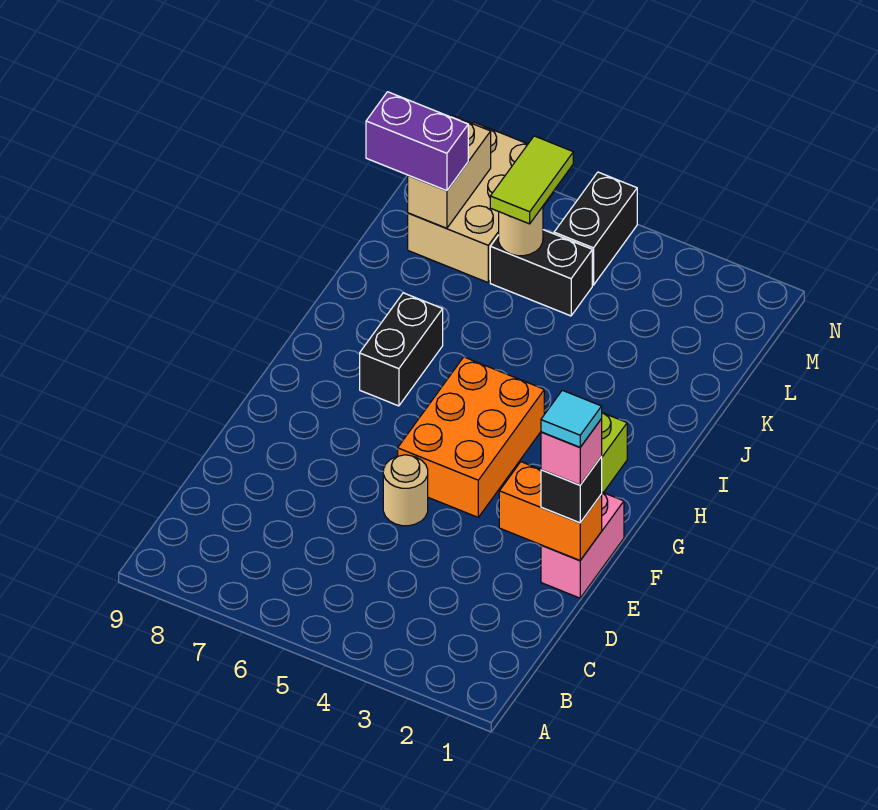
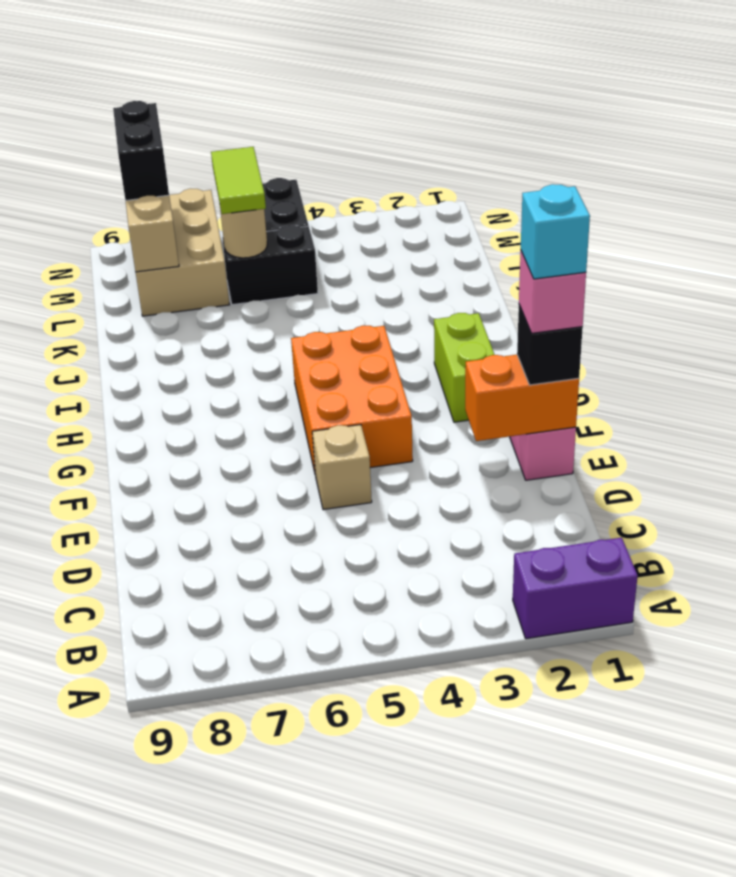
cyan 1x1 tile [541,390,602,447] -> cyan 1x1 brick [521,184,590,279]
tan 1x1 round brick [383,455,428,526] -> tan 1x1 brick [312,425,372,510]
black 1x2 brick [360,293,443,406] -> black 1x2 brick moved to [113,101,169,201]
purple 1x2 brick [366,92,468,191] -> purple 1x2 brick moved to [513,538,638,639]

